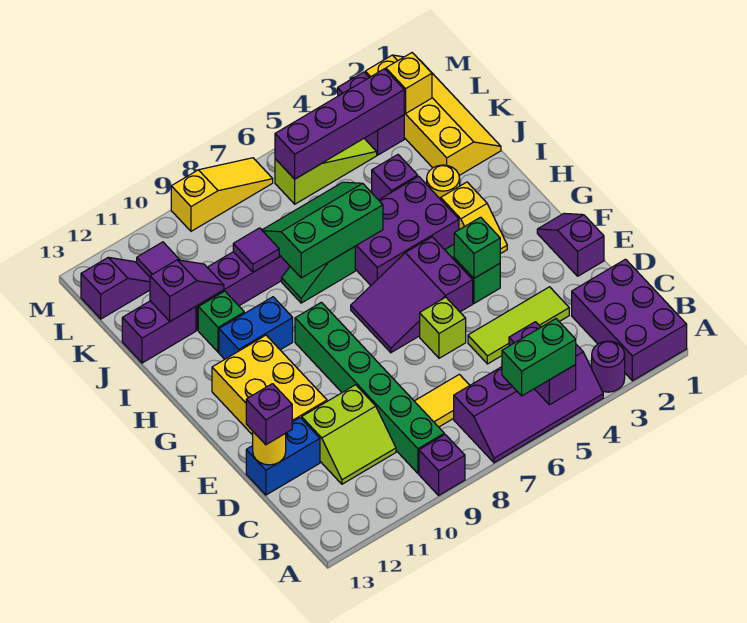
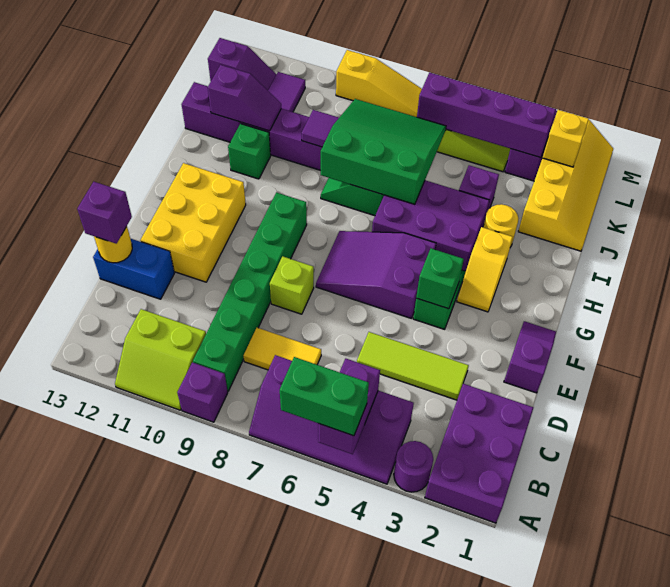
lime 2x2 slope [302,385,396,484] -> lime 2x2 slope moved to [115,309,206,410]
lime 1x1 brick [420,297,466,358] -> lime 1x1 brick moved to [270,256,314,314]
blue 1x2 brick [219,297,293,359] -> none
green 2x3 slope [262,182,383,278] -> green 3x3 slope [321,99,446,204]

